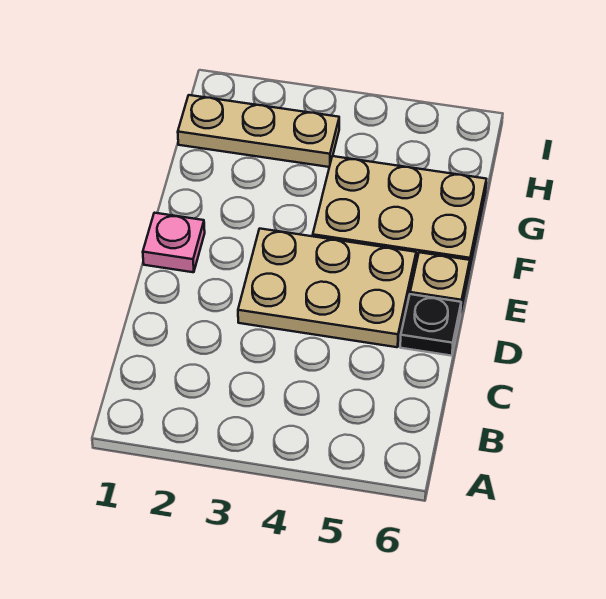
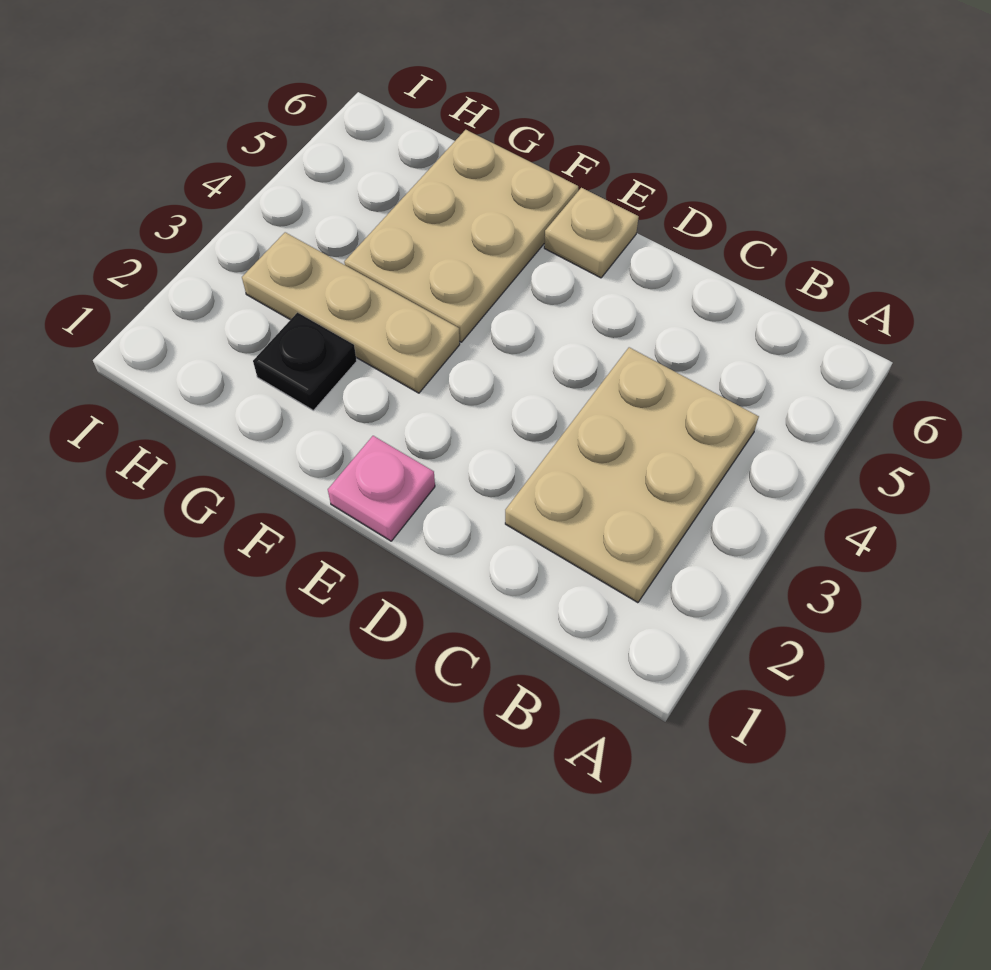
tan 2x3 plate [238,229,416,347] -> tan 2x3 plate moved to [505,347,759,603]
black 1x1 plate [400,294,461,356] -> black 1x1 plate moved to [253,313,357,410]
tan 1x3 plate [178,95,339,167] -> tan 1x3 plate turned to [242,232,460,393]

